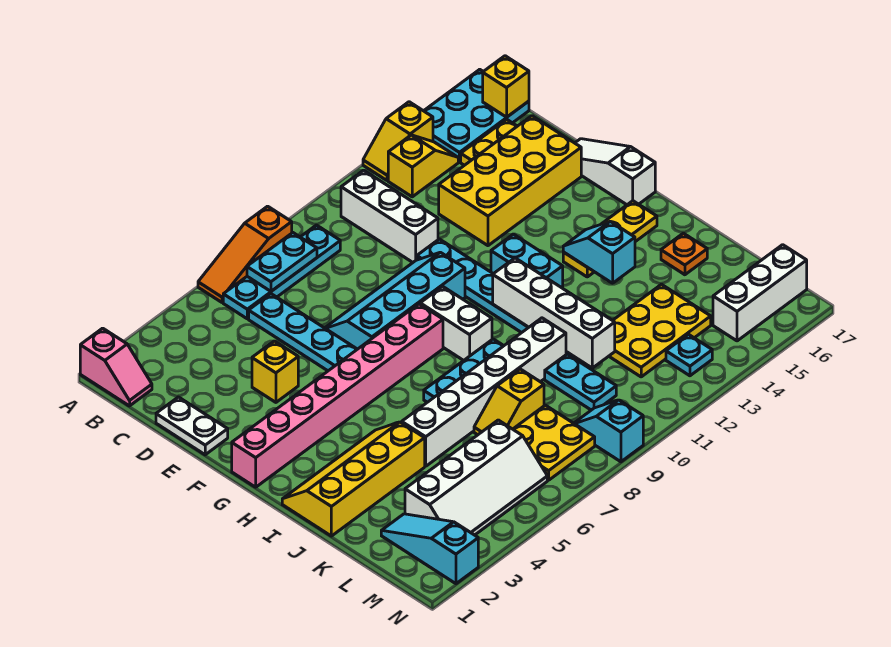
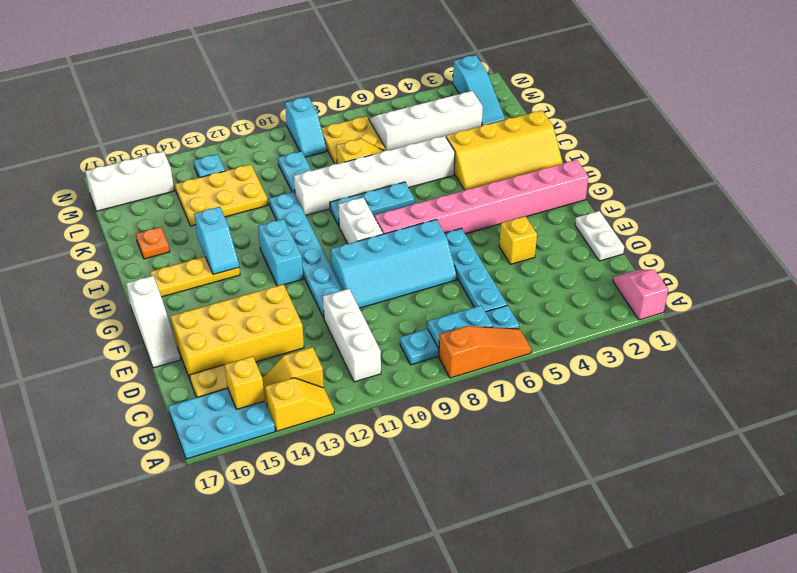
yellow 1x1 brick [483,56,529,117] -> yellow 1x1 brick moved to [225,356,265,409]
white 1x4 brick [493,258,615,368] -> none

